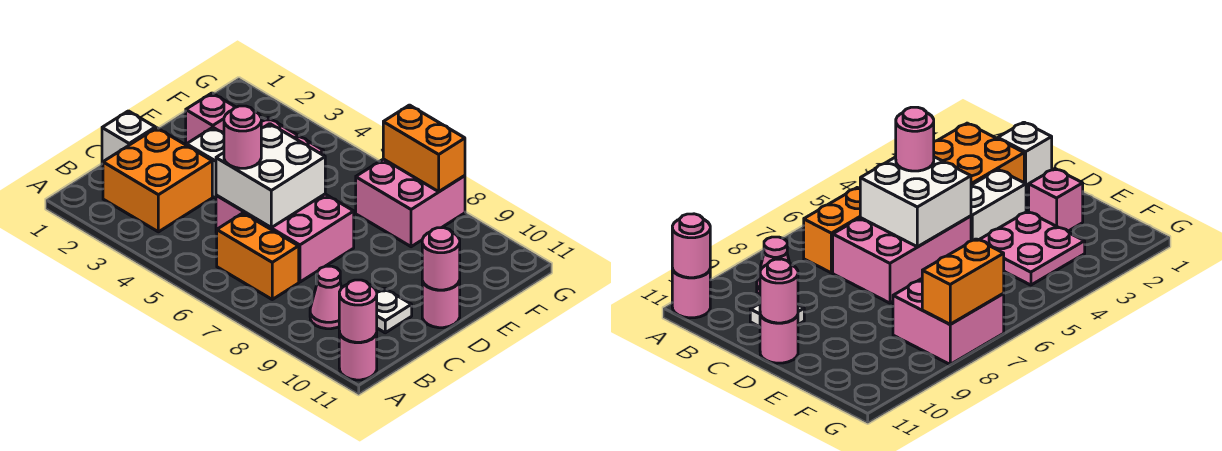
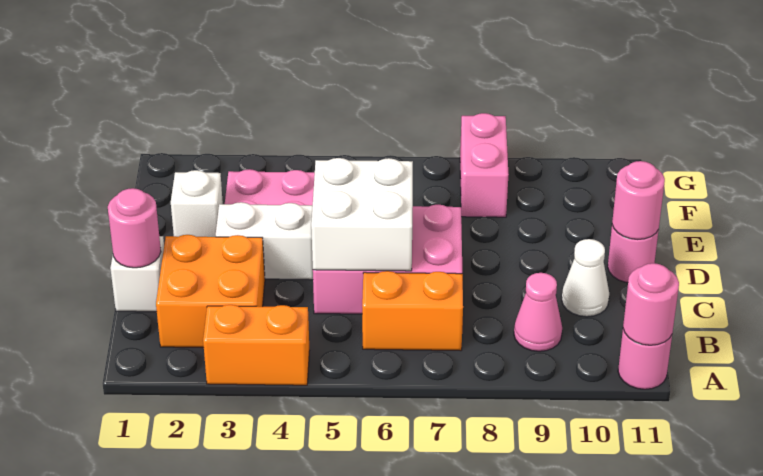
pink 1x1 round brick [224,106,261,168] -> pink 1x1 round brick moved to [108,188,161,268]
white 1x1 plate [377,288,412,333] -> white 1x1 cone [562,239,609,317]
pink 1x1 brick [186,93,235,145] -> white 1x1 brick [171,170,223,237]
pink 2x2 brick [356,159,465,247] -> pink 1x2 brick [460,113,509,217]
orange 1x2 brick [383,105,465,191] -> orange 1x2 brick moved to [203,305,309,385]

